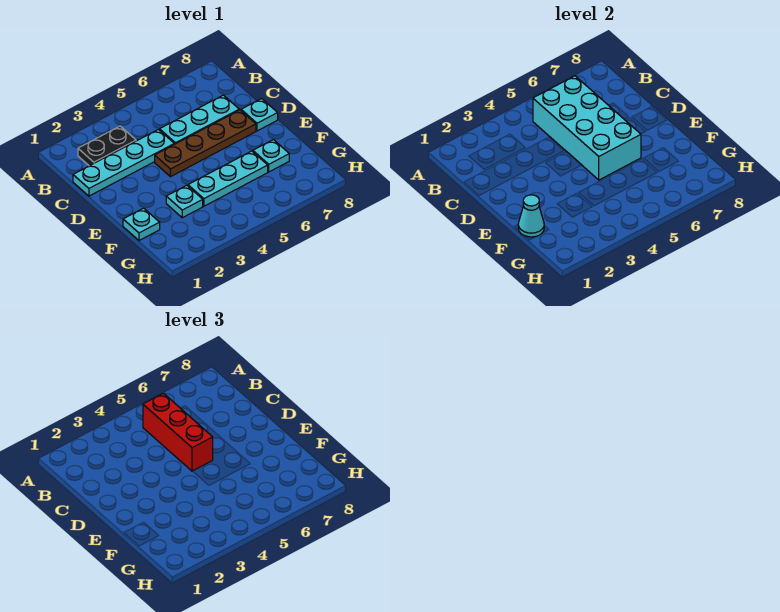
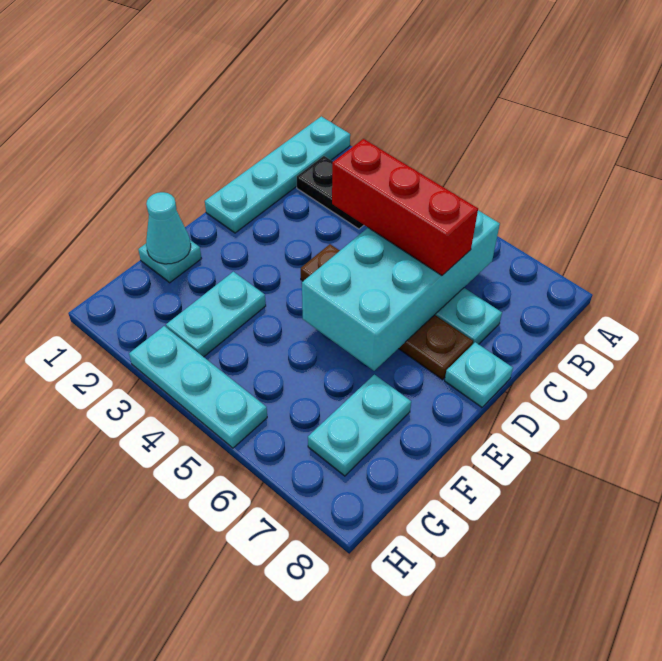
red 1x3 brick [143,393,213,471] -> red 1x3 brick turned to [332,139,478,275]
cyan 1x4 plate [73,130,174,196] -> cyan 1x4 plate turned to [205,116,350,233]
cyan 1x1 plate [166,185,203,218] -> cyan 1x2 plate [166,272,266,357]
cyan 1x3 plate [188,151,268,206] -> cyan 1x3 plate moved to [129,326,267,448]
cyan 1x1 plate [253,140,289,172] -> cyan 1x2 plate [308,375,411,476]

